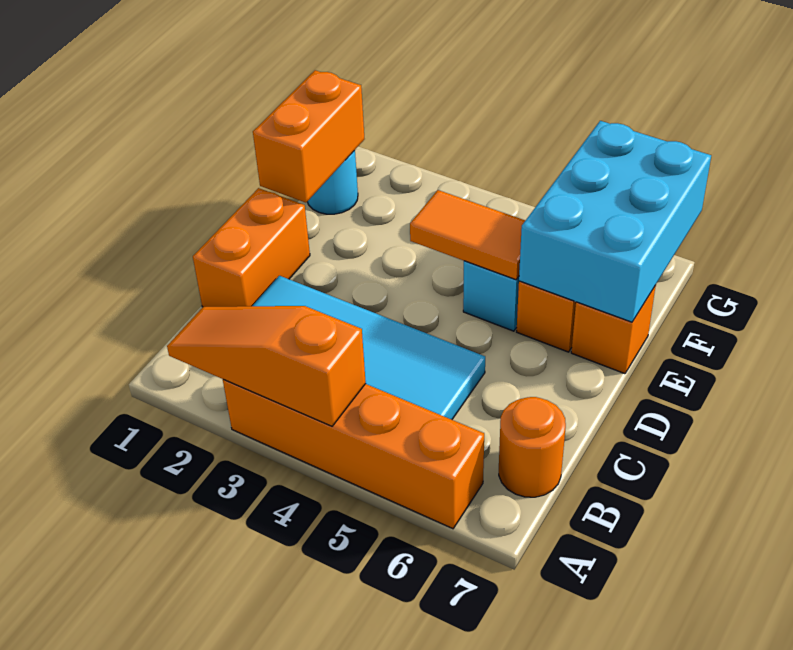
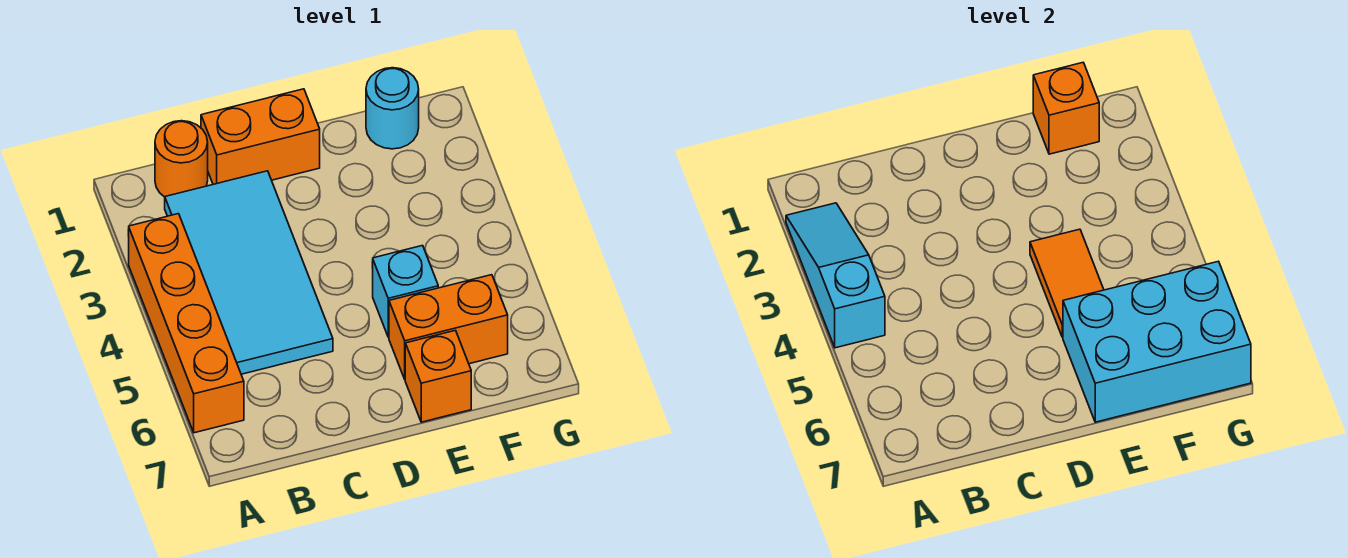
orange 1x3 slope [167,306,366,426] -> cyan 1x3 slope [786,203,885,348]
orange 1x1 round brick [499,397,566,497] -> orange 1x1 round brick moved to [155,121,208,197]
orange 1x2 brick [253,70,364,203] -> orange 1x1 brick [1033,63,1099,154]

